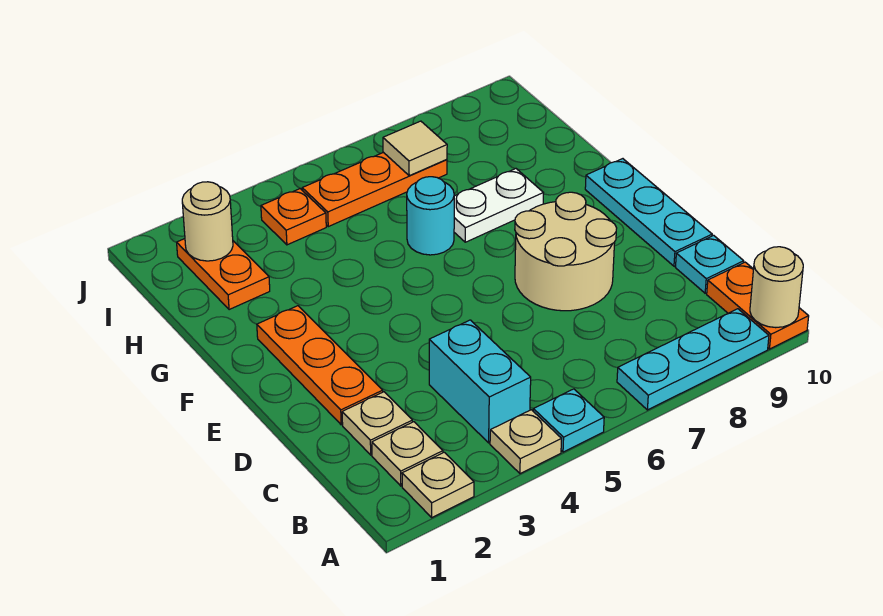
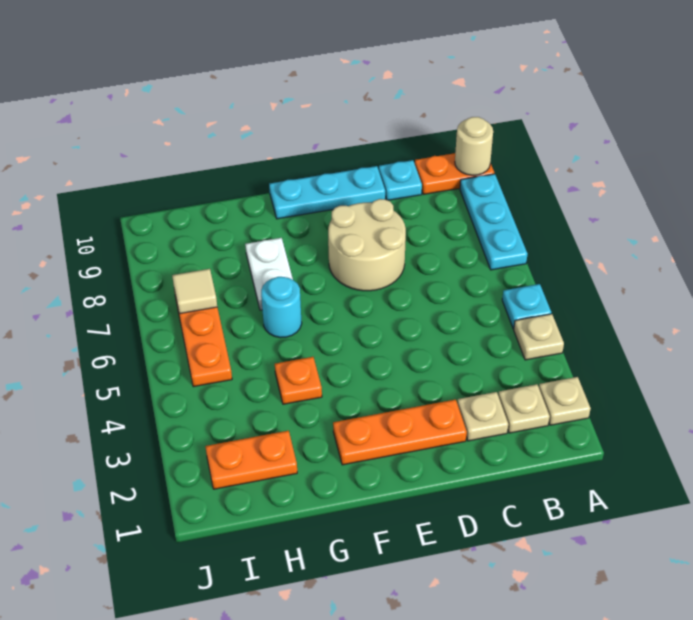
cyan 1x2 brick [429,320,531,443] -> none
tan 1x1 round brick [182,182,233,261] -> none
orange 1x1 plate [261,189,326,245] -> orange 1x1 plate moved to [275,357,322,404]

